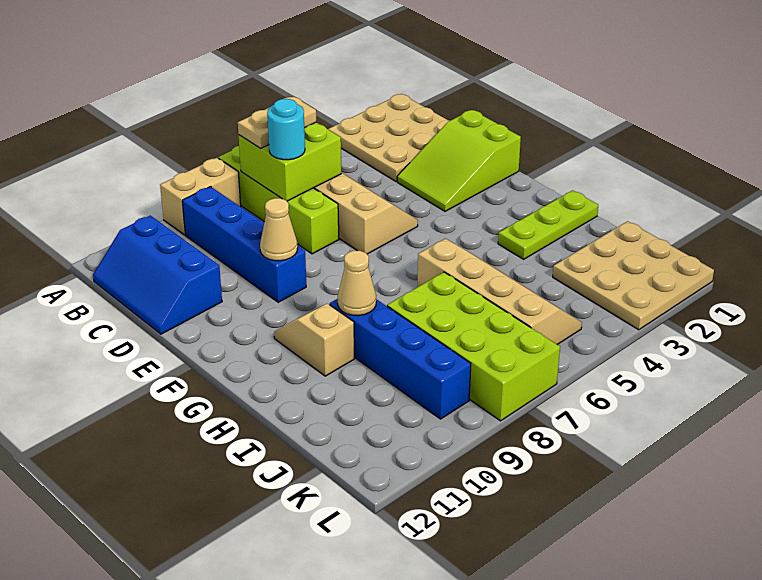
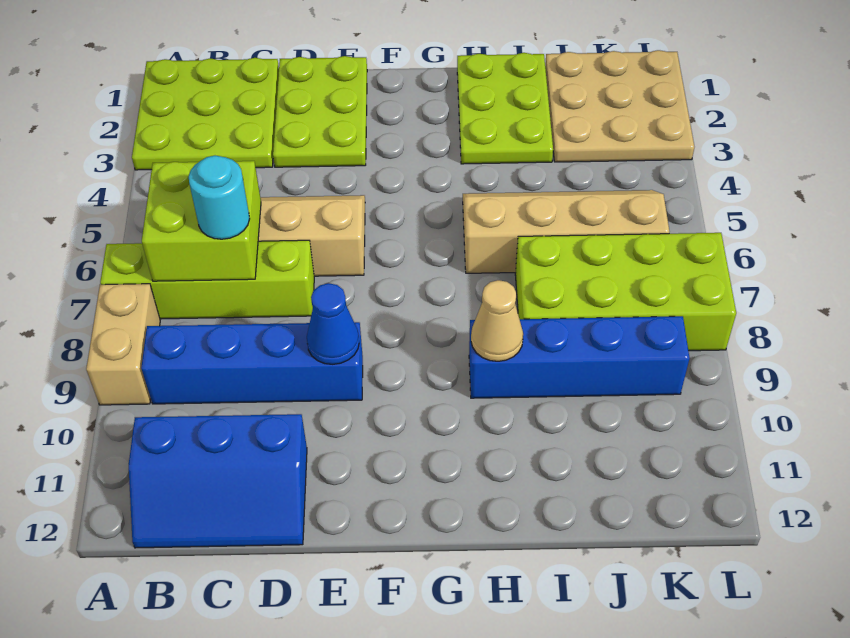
tan 3x3 plate [328,94,450,181] -> lime 3x3 plate [132,58,279,170]
tan 1x2 plate [238,97,316,148] -> none
lime 2x3 slope [397,110,521,211] -> lime 2x3 plate [273,56,367,167]
tan 1x1 cone [260,198,297,261] -> blue 1x1 cone [307,283,359,364]
tan 1x2 slope [274,304,354,376] -> none
lime 1x3 plate [498,190,598,259] -> lime 2x3 plate [457,53,553,164]

